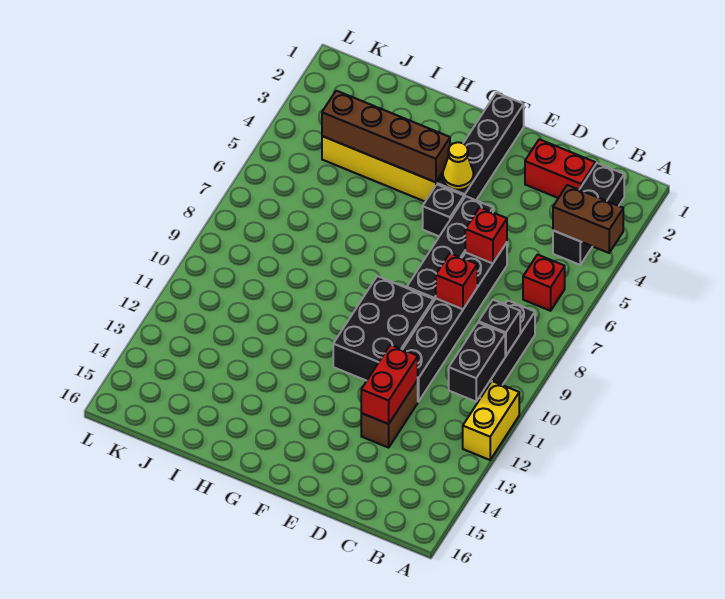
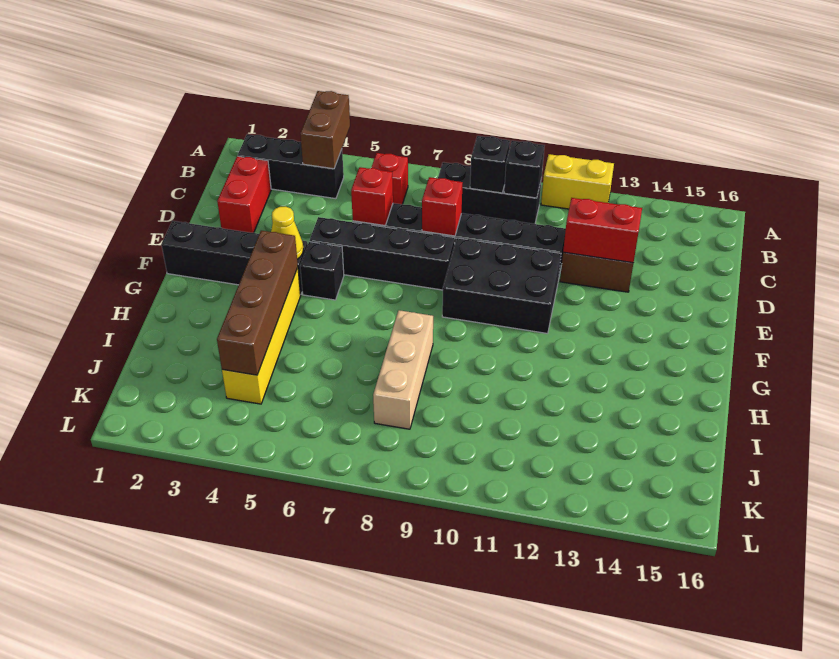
black 1x2 brick [449,323,505,402] -> black 1x1 brick [504,141,544,198]
none -> tan 1x3 brick [373,310,433,429]

